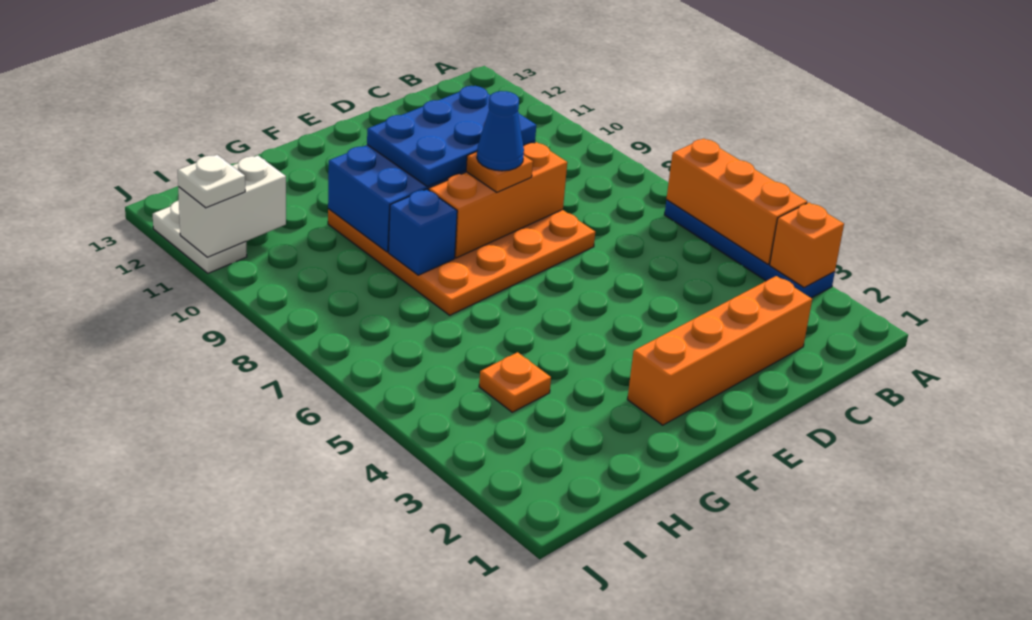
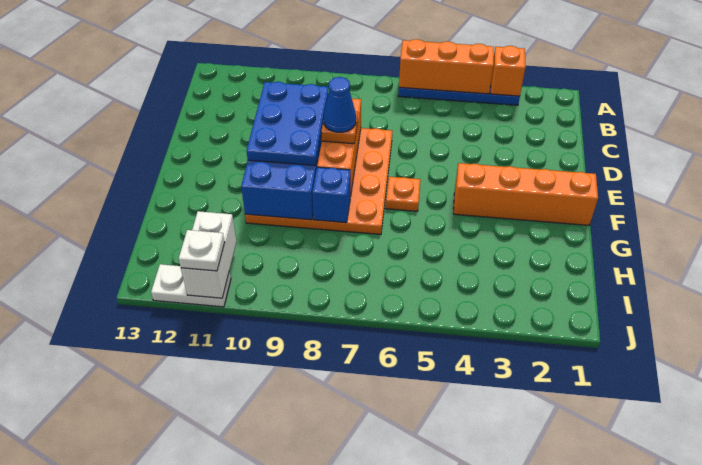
orange 1x4 brick [627,276,812,425] -> orange 1x4 brick turned to [454,163,598,225]
orange 1x1 plate [479,352,551,412] -> orange 1x1 plate moved to [386,177,421,211]

